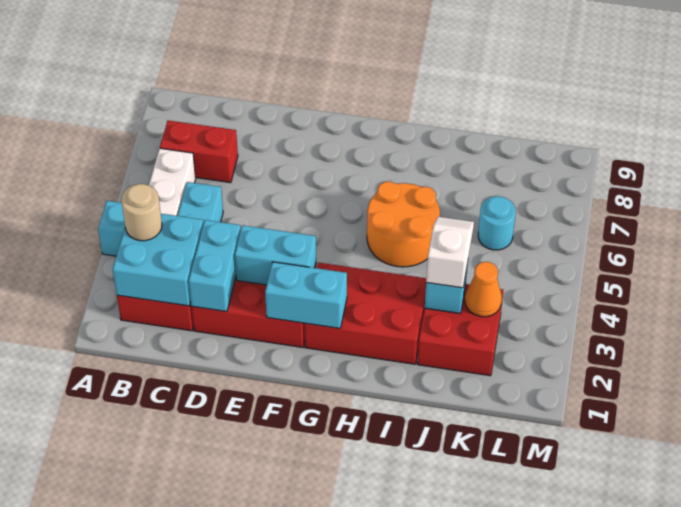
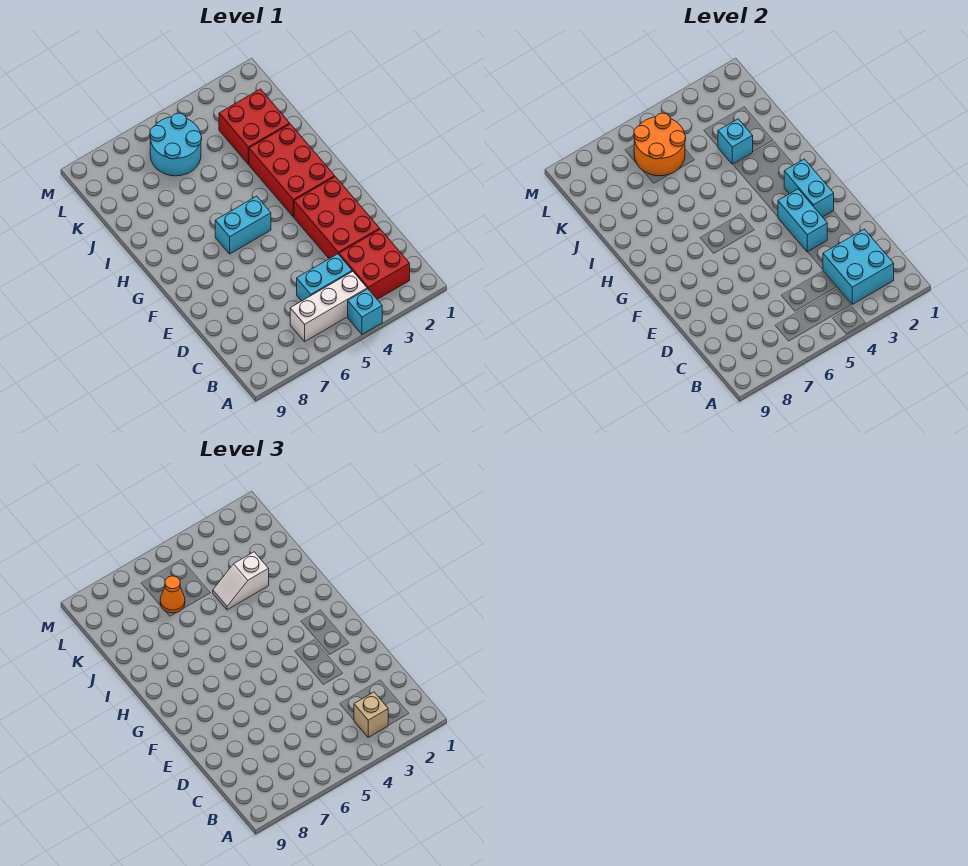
tan 1x1 round brick [121,184,162,241] -> tan 1x1 brick [354,692,388,737]
red 1x2 brick [160,121,238,183] -> none
cyan 1x2 brick [189,220,241,312] -> cyan 1x2 brick moved to [215,196,271,254]
orange 2x2 round brick [367,182,440,267] -> orange 2x2 round brick moved to [634,113,686,176]
orange 1x1 cone [465,262,502,317] -> orange 1x1 cone moved to [160,576,185,613]
cyan 1x1 round brick [478,196,516,250] -> cyan 2x2 round brick [150,113,202,176]

